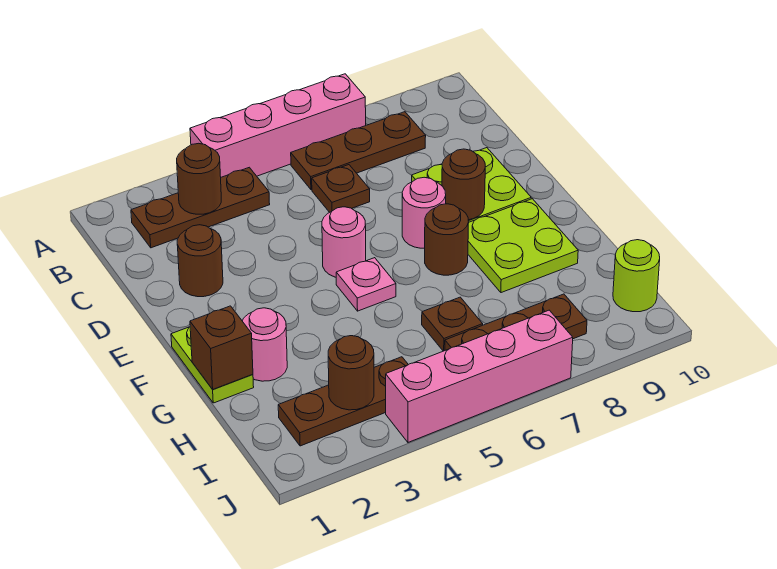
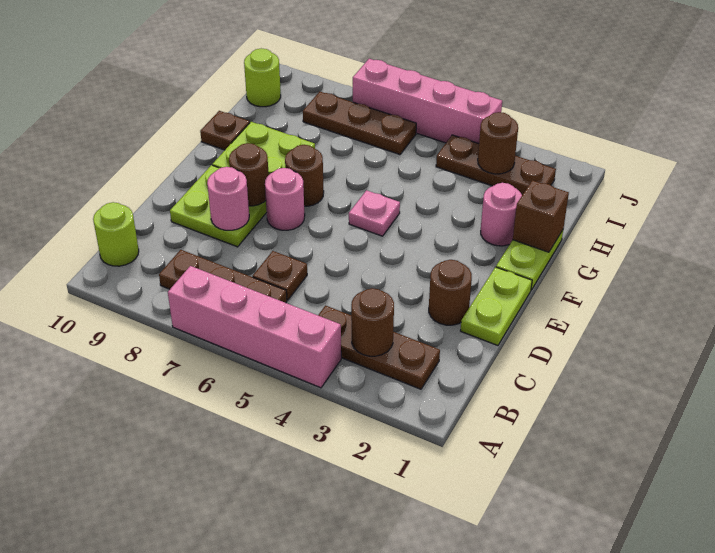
none -> lime 1x1 round brick [93,202,139,266]
none -> lime 1x2 plate [461,267,532,345]
pink 1x1 round brick [322,207,366,277] -> pink 1x1 round brick moved to [207,167,249,230]
brown 1x1 plate [422,297,483,351] -> brown 1x1 plate moved to [200,111,250,150]

